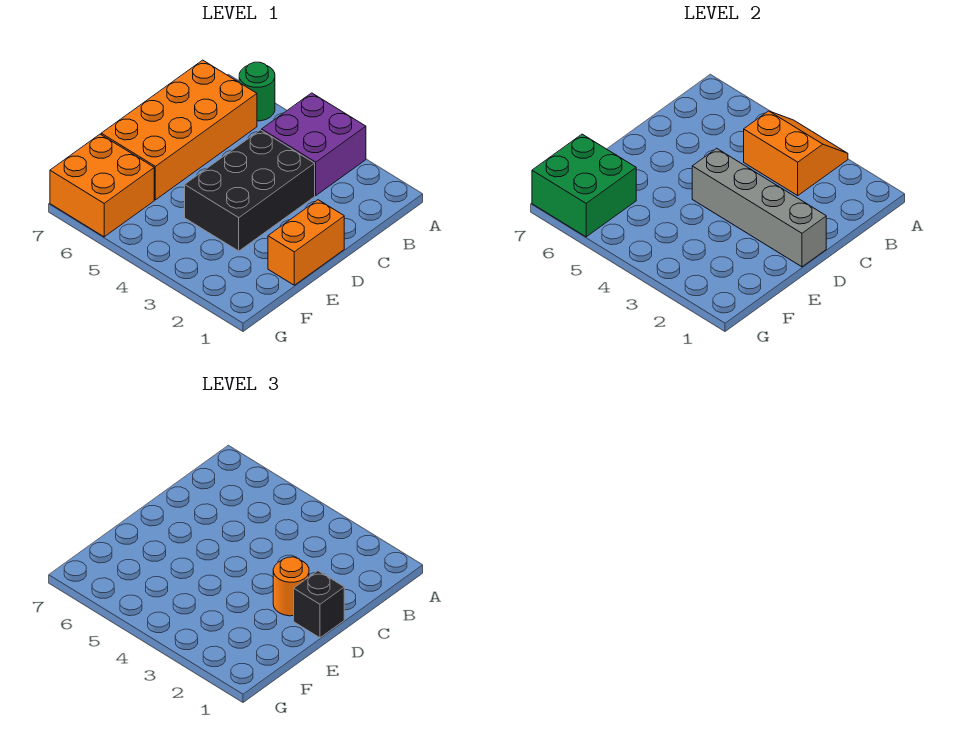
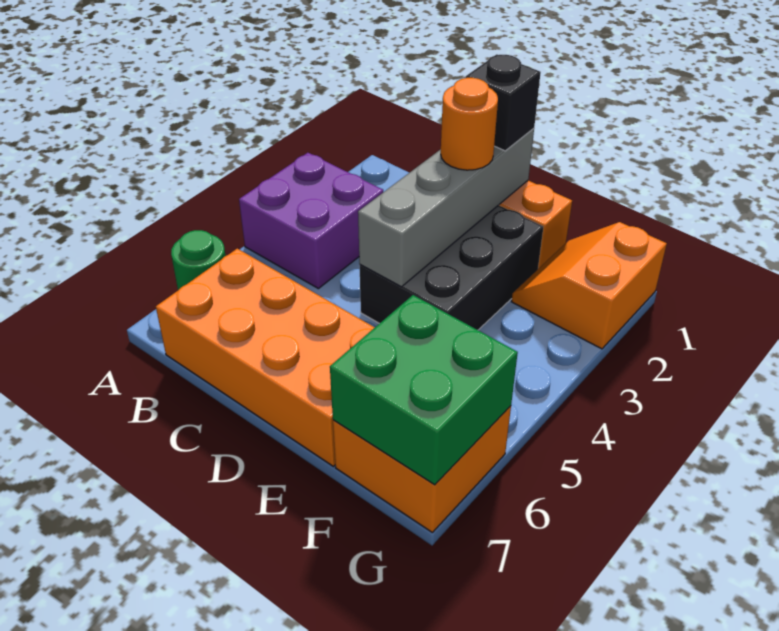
orange 2x2 slope [744,111,848,195] -> orange 2x2 slope moved to [511,222,667,349]
black 2x3 brick [185,130,315,251] -> black 2x3 brick turned to [360,205,543,330]

